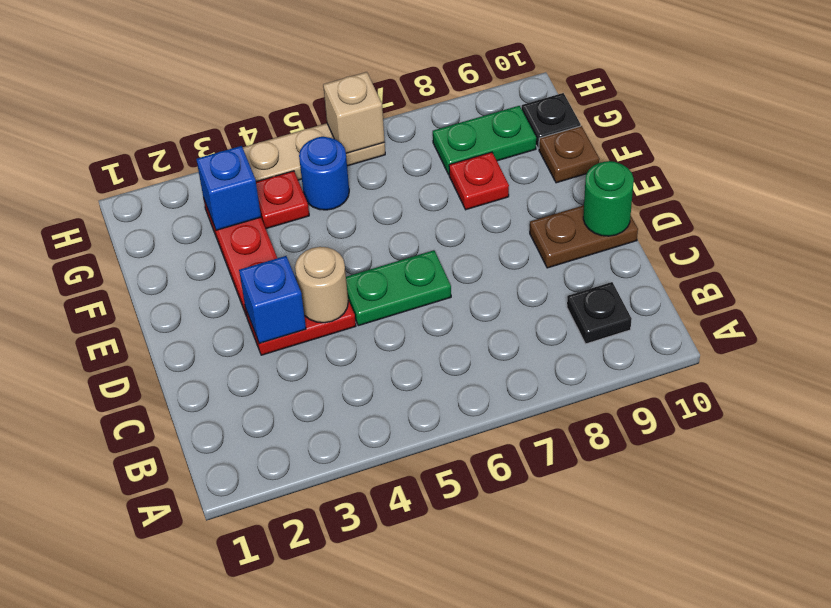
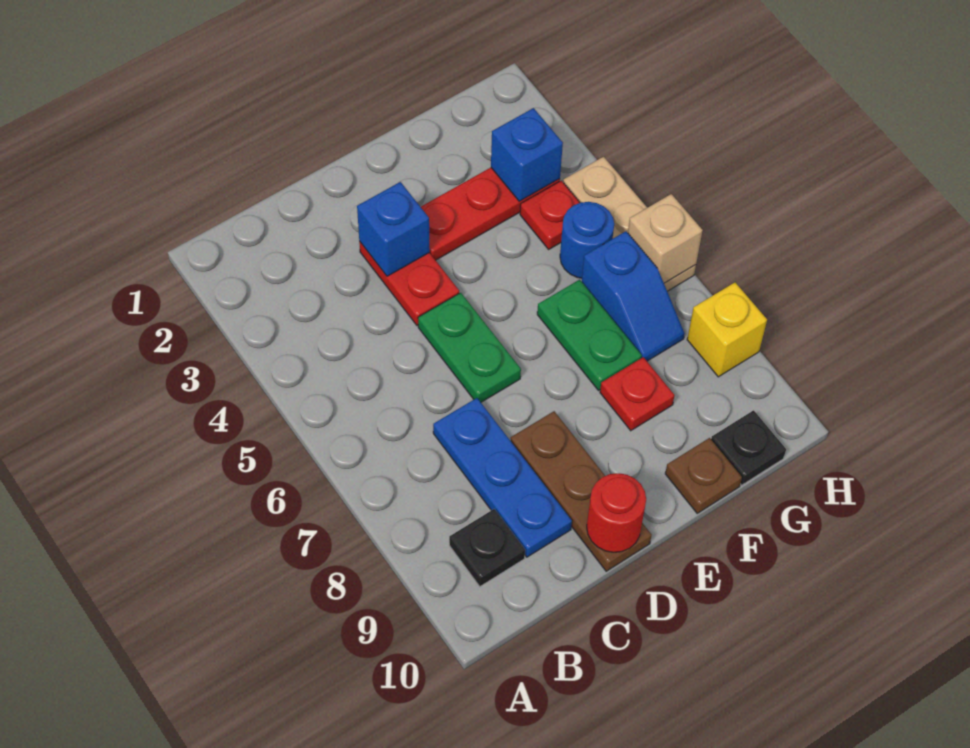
none -> blue 1x3 plate [433,398,572,557]
tan 1x1 round brick [295,247,348,323] -> none
brown 1x2 plate [530,205,638,268] -> brown 1x3 plate [511,411,652,571]
green 1x1 round brick [583,161,634,236] -> red 1x1 round brick [587,473,646,552]
none -> blue 1x2 slope [582,231,685,361]
green 1x2 plate [433,106,536,174] -> green 1x2 plate moved to [537,280,642,390]
none -> yellow 1x1 brick [687,283,767,377]

